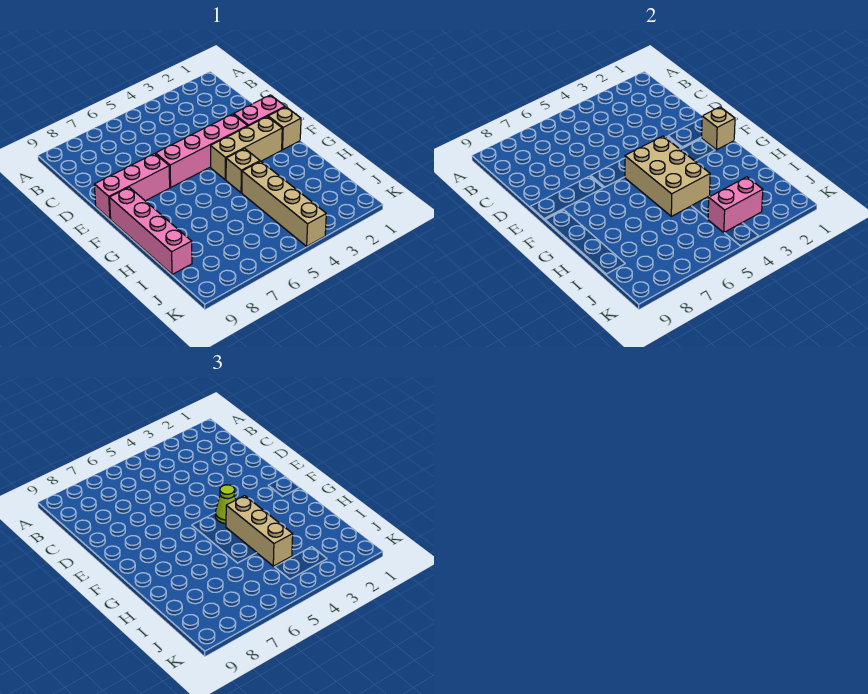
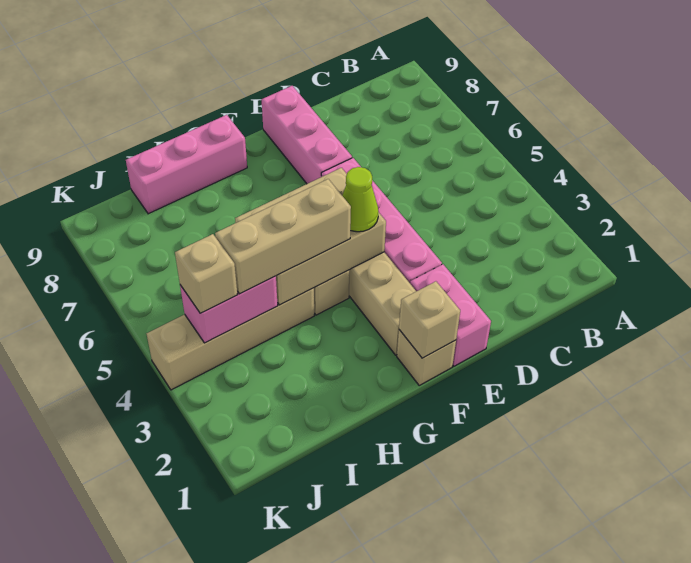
pink 1x4 brick [110,187,192,274] -> pink 1x3 brick [126,115,247,214]
pink 1x2 brick [708,177,763,233] -> pink 1x2 brick turned to [180,276,278,343]
none -> tan 1x1 brick [175,234,238,313]

